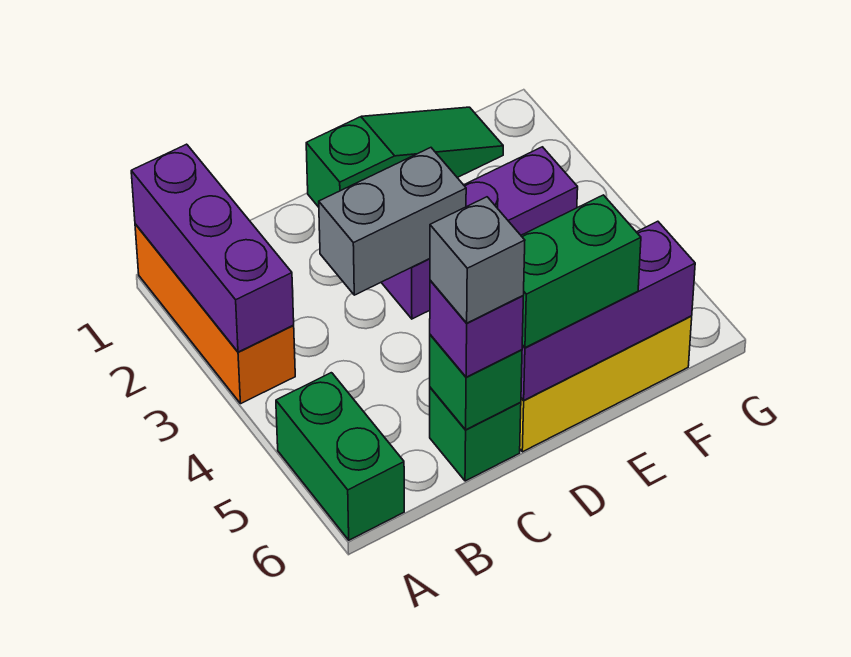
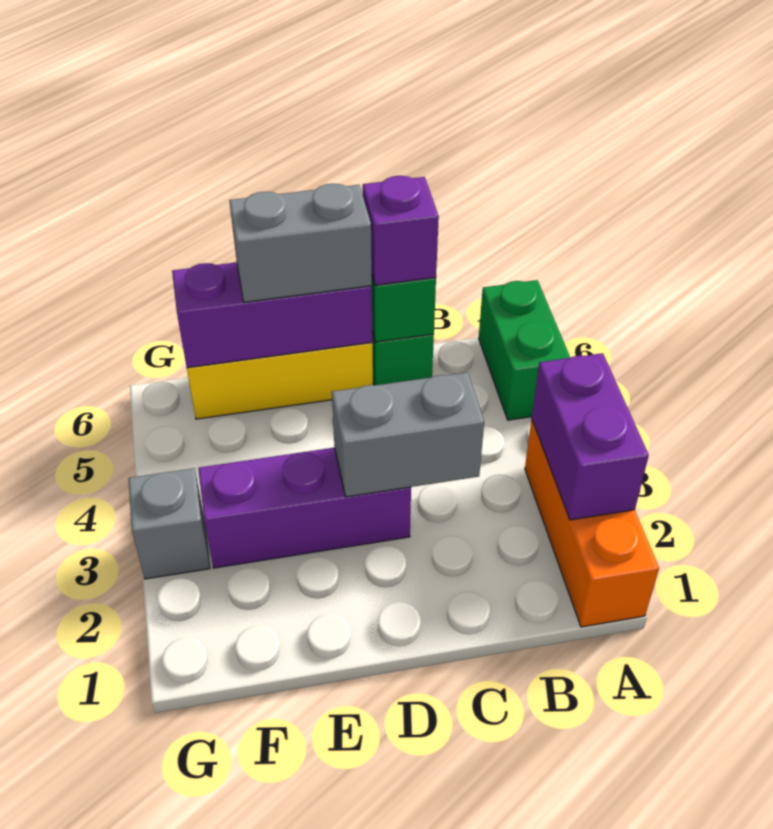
purple 1x3 brick [131,144,294,352] -> purple 1x2 brick [532,353,649,520]
grey 1x1 brick [430,197,525,323] -> grey 1x1 brick moved to [129,468,210,579]
green 1x3 slope [306,107,503,207] -> none
green 1x2 brick [521,195,641,348] -> grey 1x2 brick [229,184,372,302]

